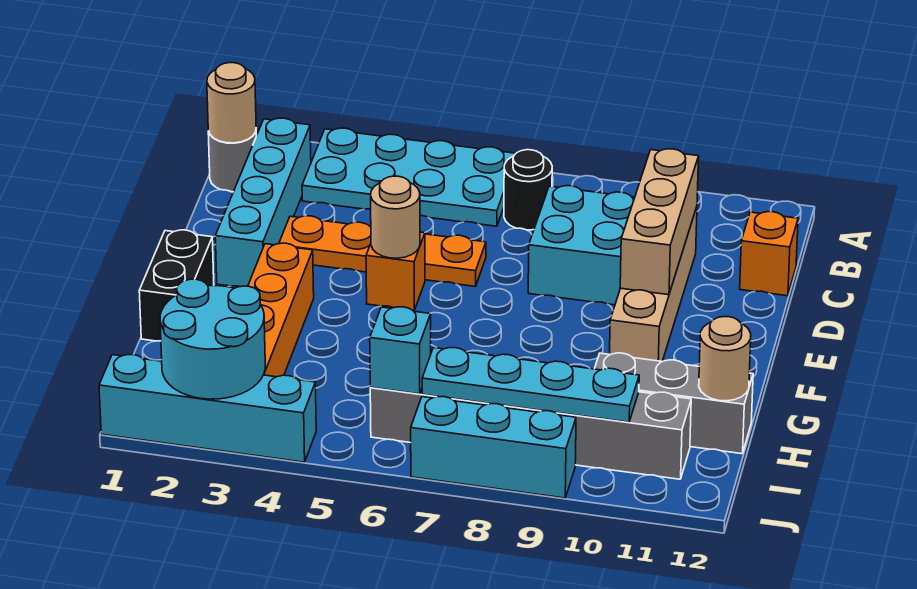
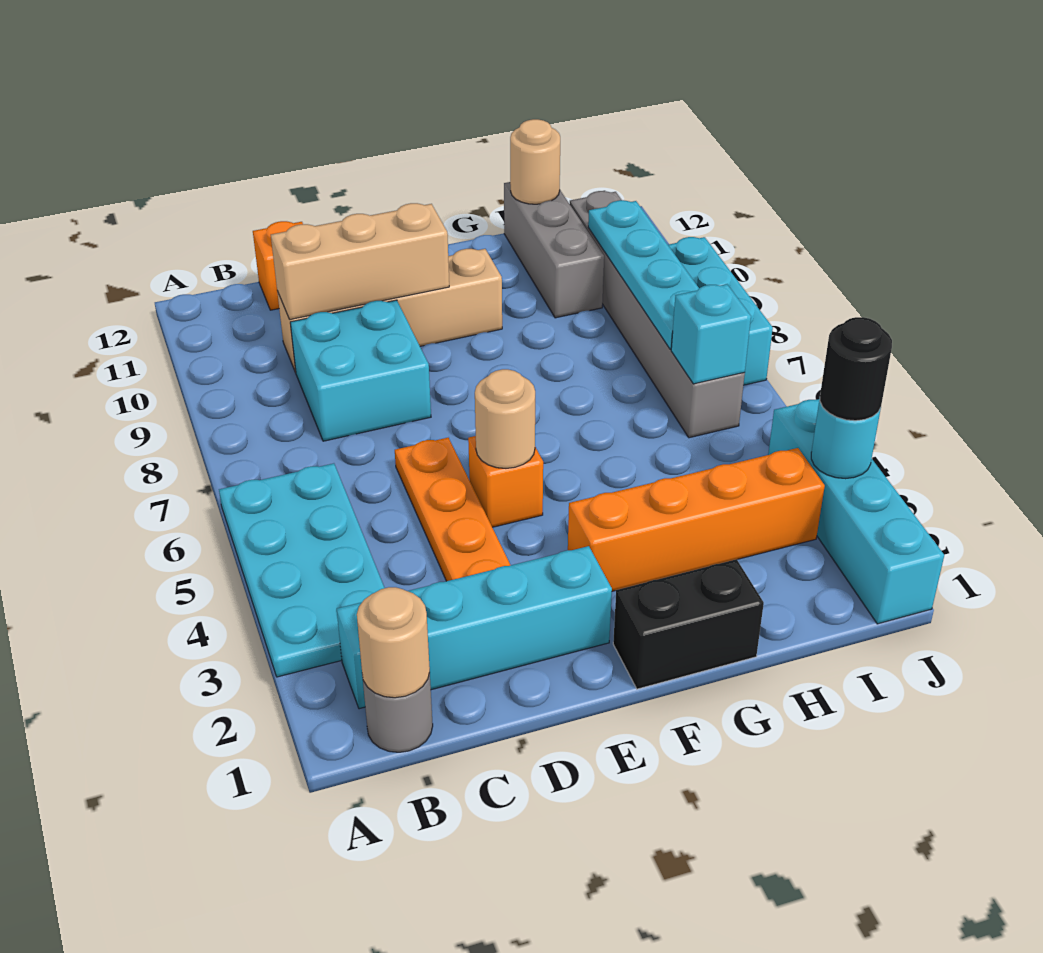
black 1x1 round brick [504,150,552,230] -> black 1x1 round brick moved to [820,317,892,421]
cyan 2x2 round brick [160,279,265,399] -> cyan 1x1 round brick [811,399,881,479]

